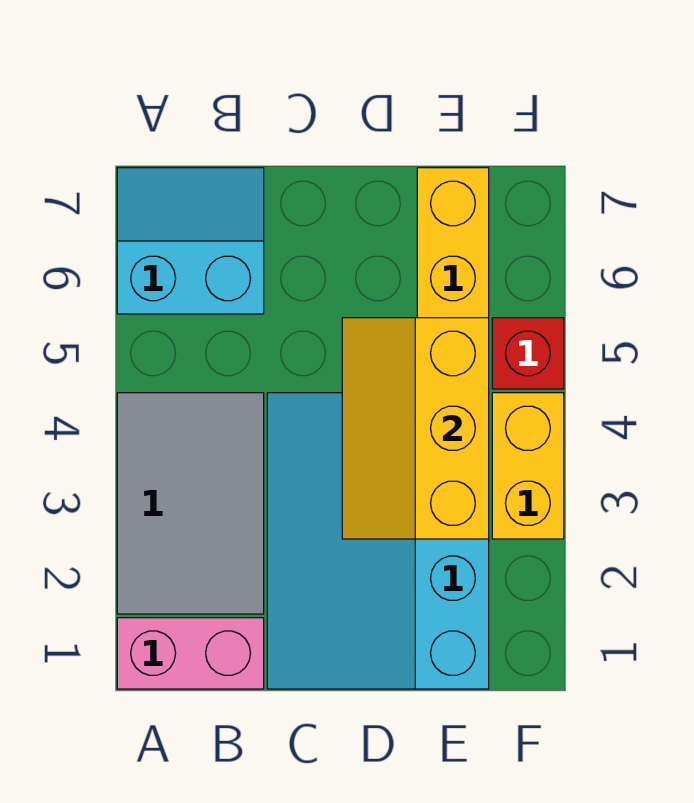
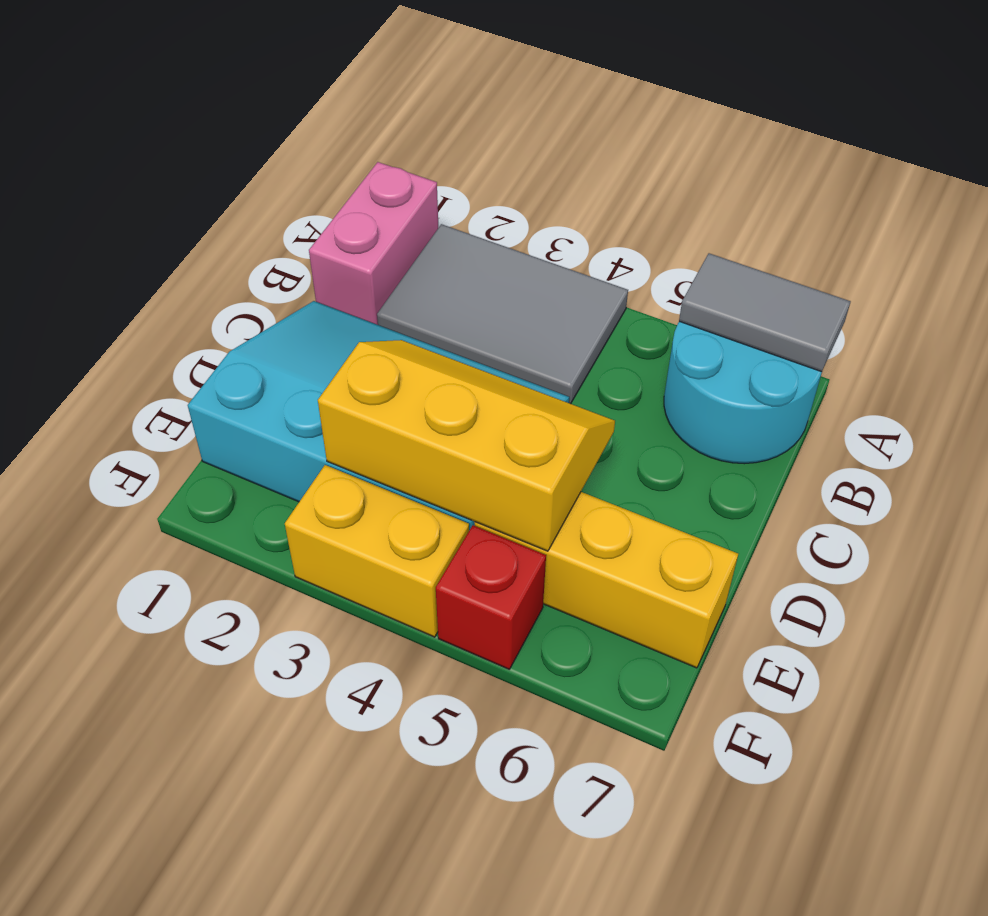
cyan 2x2 slope [117,168,264,314] -> cyan 2x2 round brick [664,321,822,464]
none -> grey 1x2 tile [679,253,851,372]

